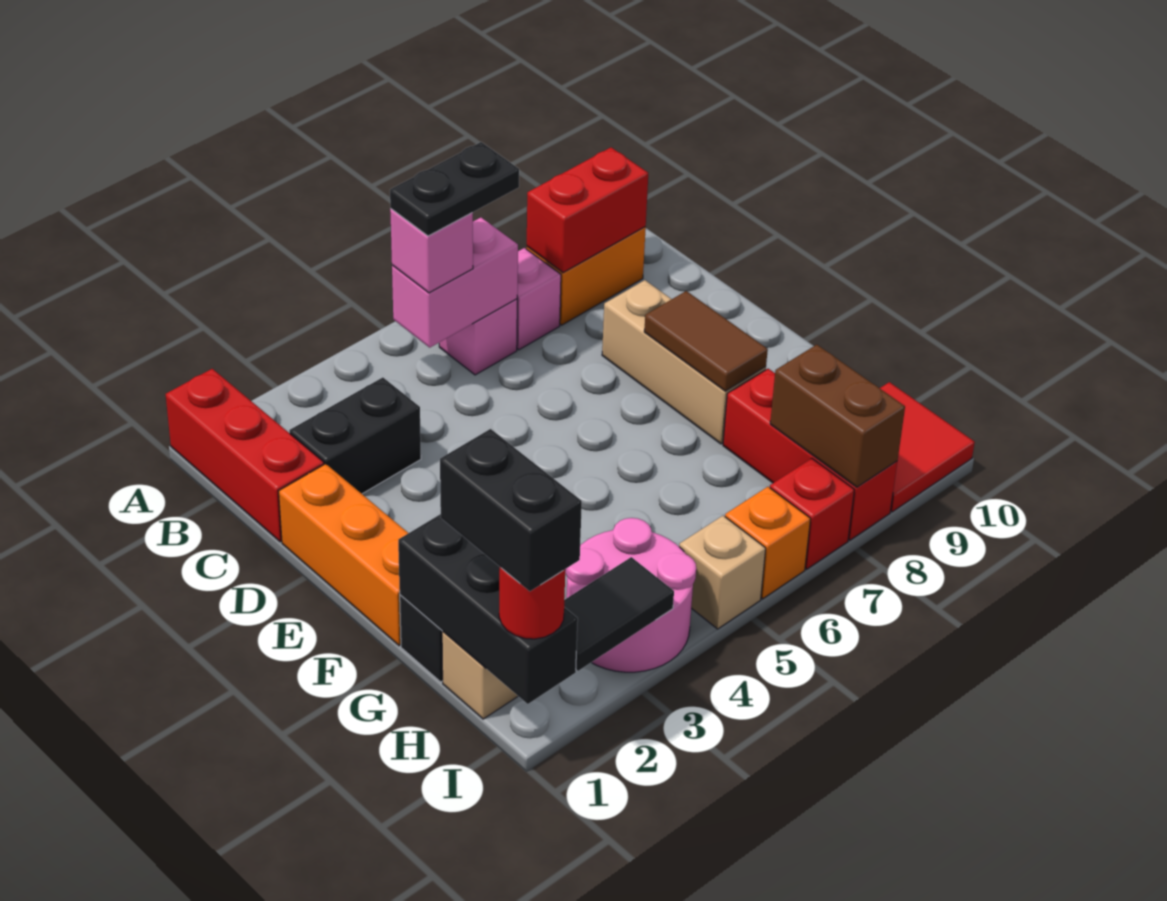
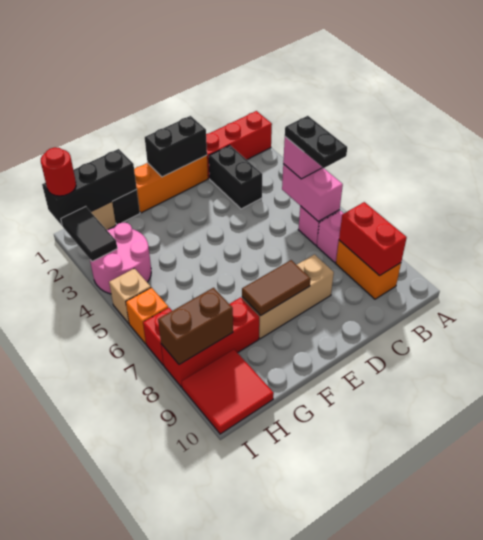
black 1x2 brick [440,429,582,591] -> black 1x2 brick moved to [145,116,207,177]

